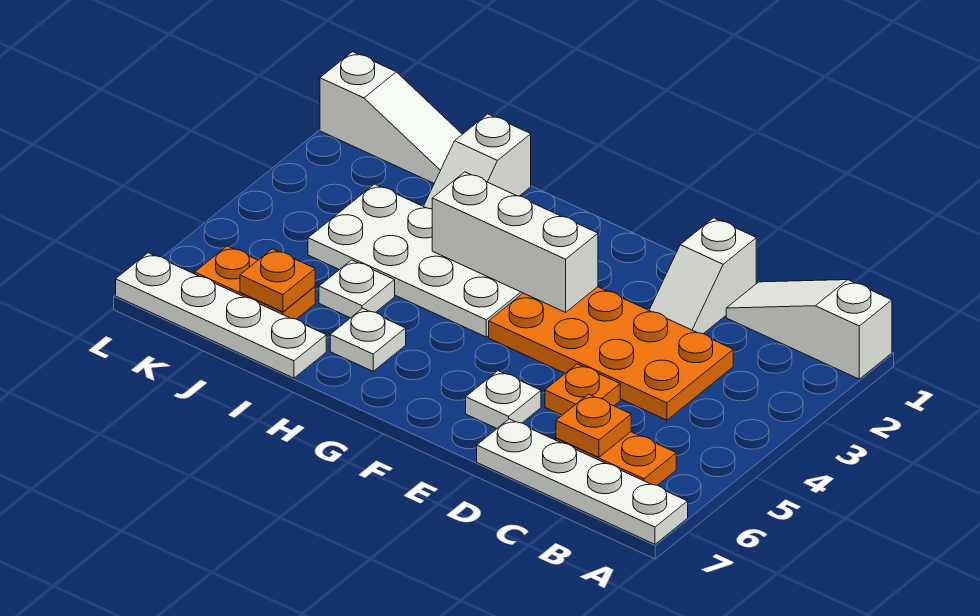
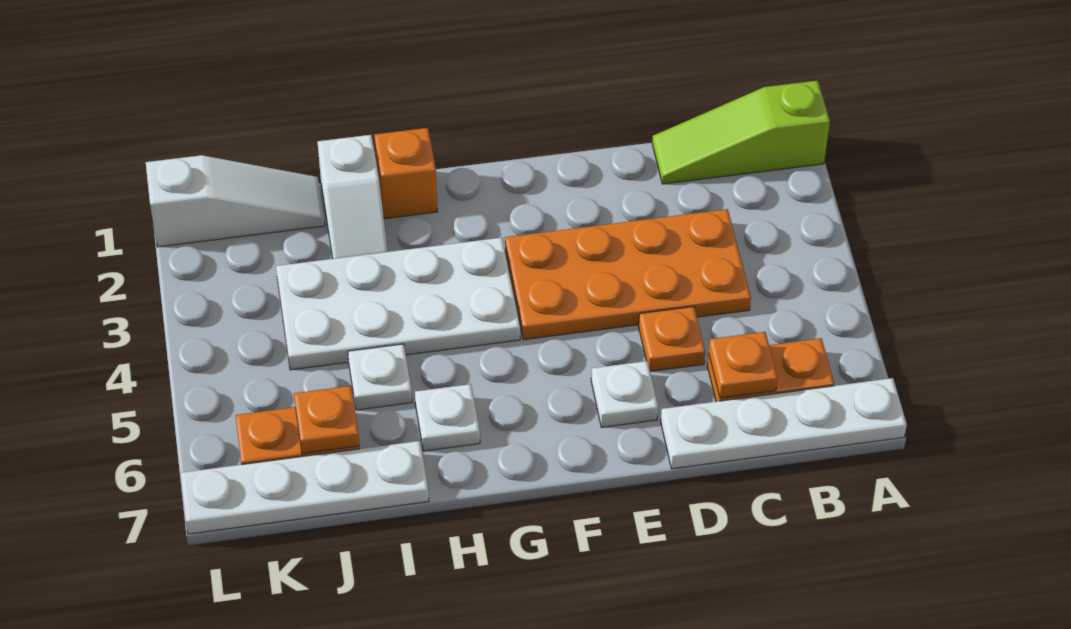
white 1x3 slope [726,280,892,379] -> lime 1x3 slope [652,81,830,184]
white 1x2 slope [649,218,756,334] -> none
white 1x3 brick [432,172,598,312] -> none
none -> orange 1x1 brick [374,128,437,219]

